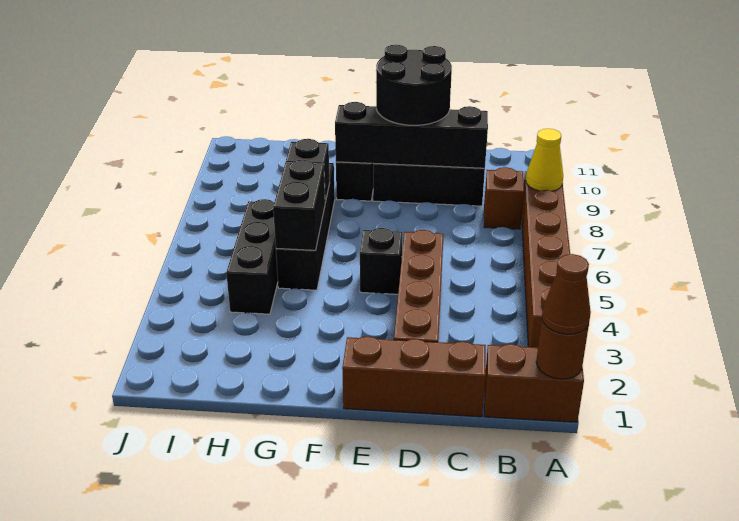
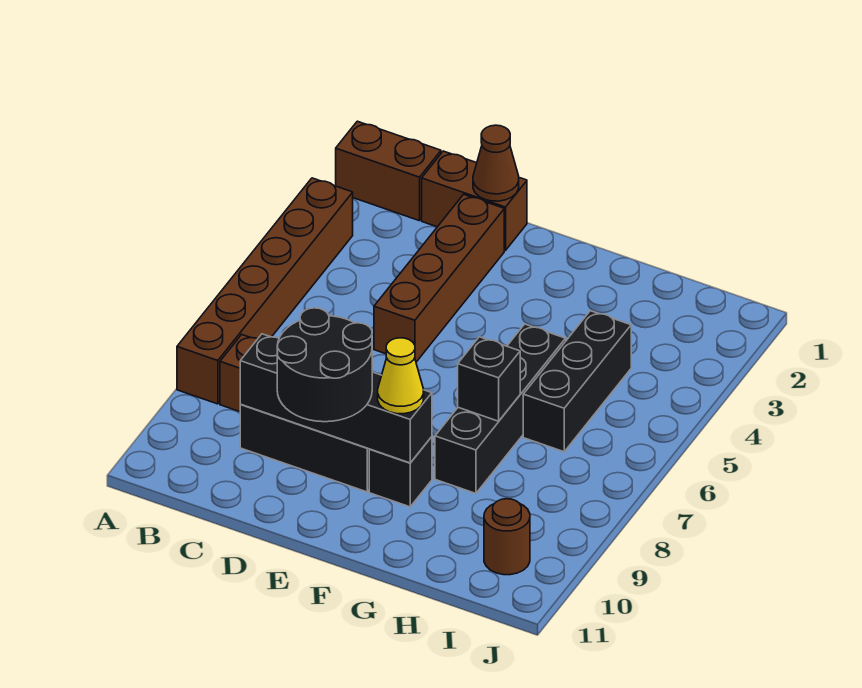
brown 1x1 round brick [536,319,589,379] -> brown 1x1 round brick moved to [484,499,530,575]
brown 1x1 cone [542,254,591,334] -> brown 1x1 cone moved to [473,125,519,201]
yellow 1x1 cone [526,129,563,191] -> yellow 1x1 cone moved to [378,338,424,414]
brown 1x3 brick [342,336,486,417] -> brown 1x2 brick [422,151,527,250]
black 1x1 brick [360,228,402,294] -> none
black 1x2 brick [273,160,325,250] -> none

